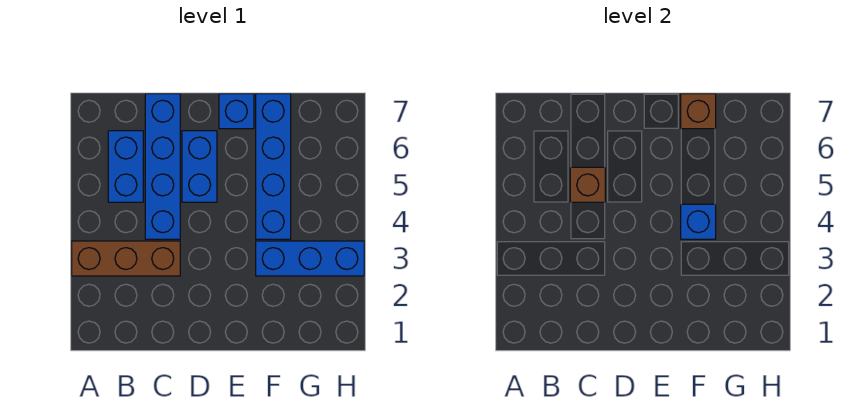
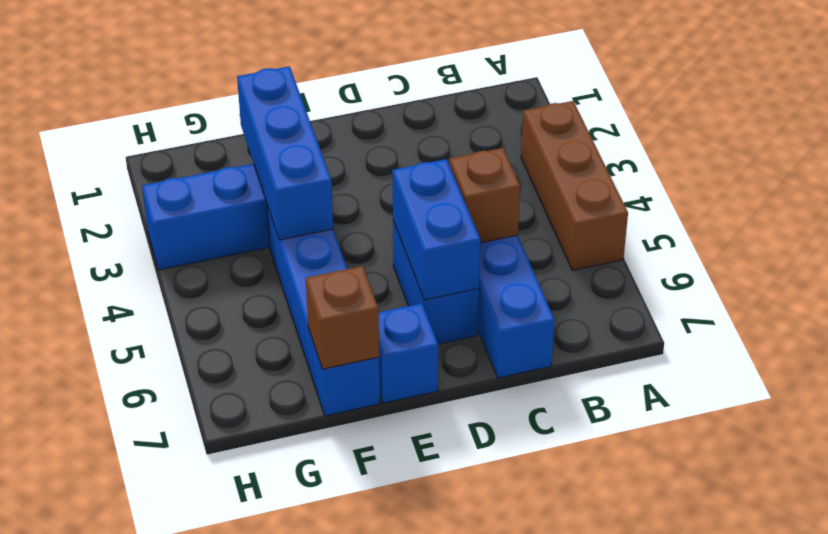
brown 1x3 brick [72,241,180,276] -> brown 1x3 brick turned to [521,101,628,270]
blue 1x2 brick [108,131,143,202] -> blue 1x2 brick moved to [392,159,481,300]
blue 1x1 brick [681,204,716,239] -> blue 1x3 brick [237,66,333,240]

